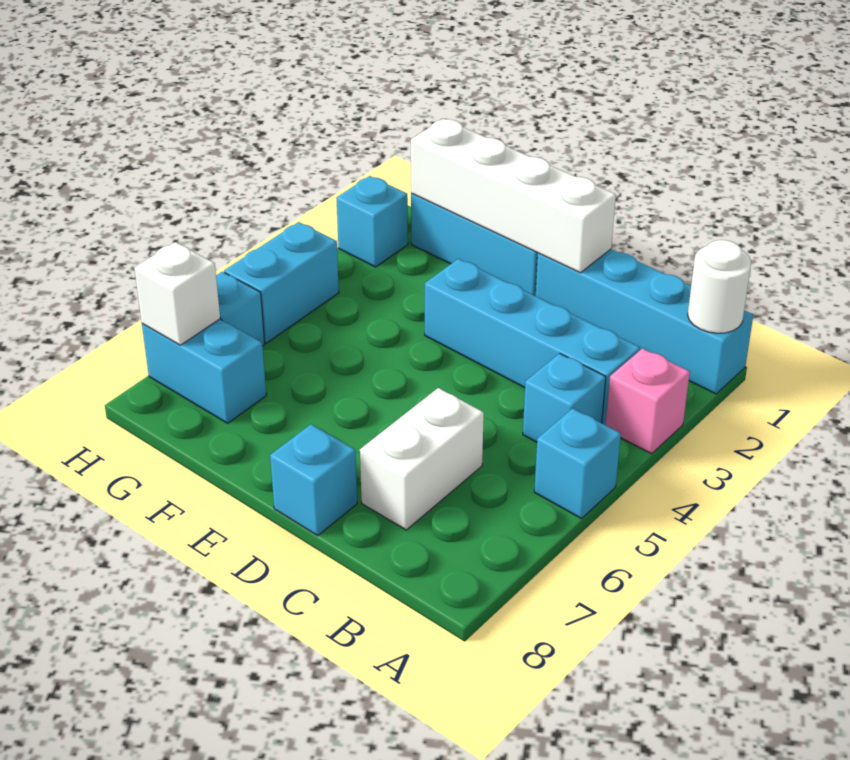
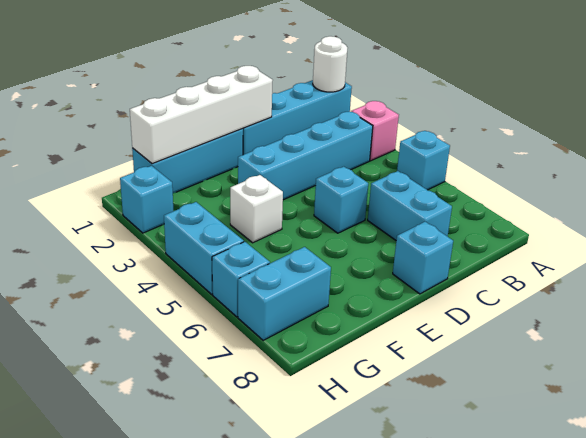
cyan 1x1 brick [523,353,606,442] -> cyan 1x1 brick moved to [314,167,368,233]
white 1x2 brick [360,388,484,530] -> cyan 1x2 brick [368,171,452,240]
white 1x1 brick [134,242,220,345] -> white 1x1 brick moved to [230,175,283,243]

